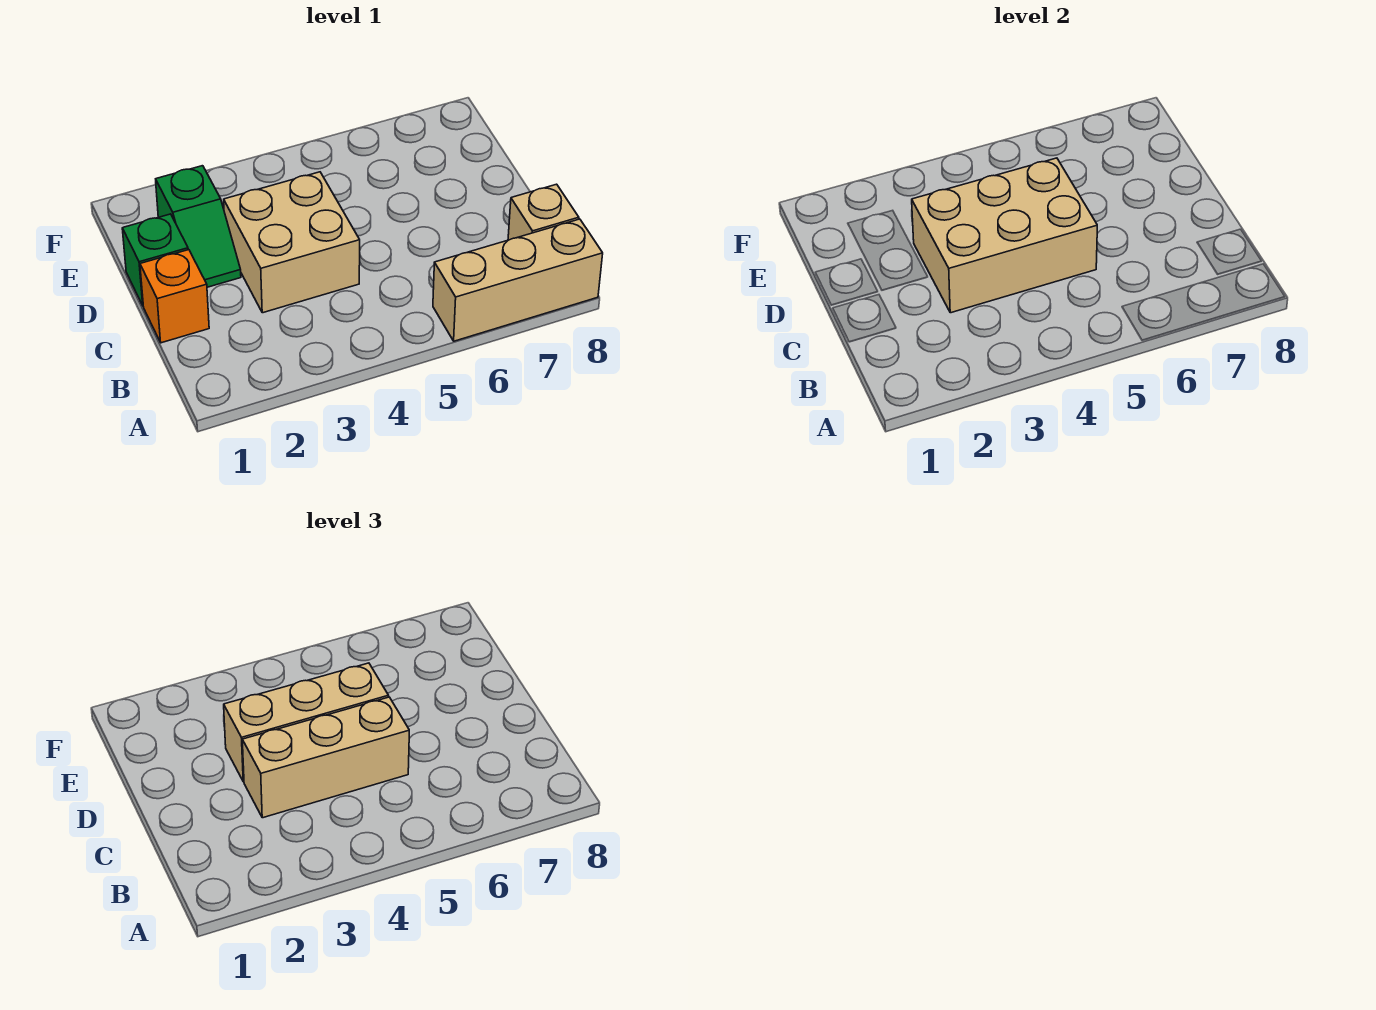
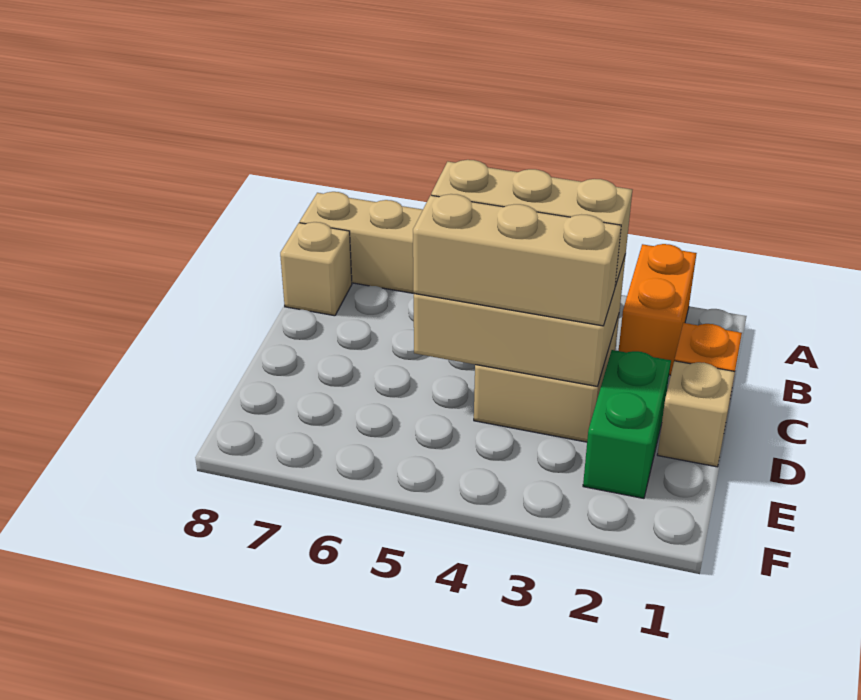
none -> orange 1x2 brick [619,244,697,375]
green 1x1 brick [122,214,188,305] -> tan 1x1 brick [657,361,735,467]
green 1x2 slope [156,166,241,287] -> green 1x2 brick [583,350,671,498]

